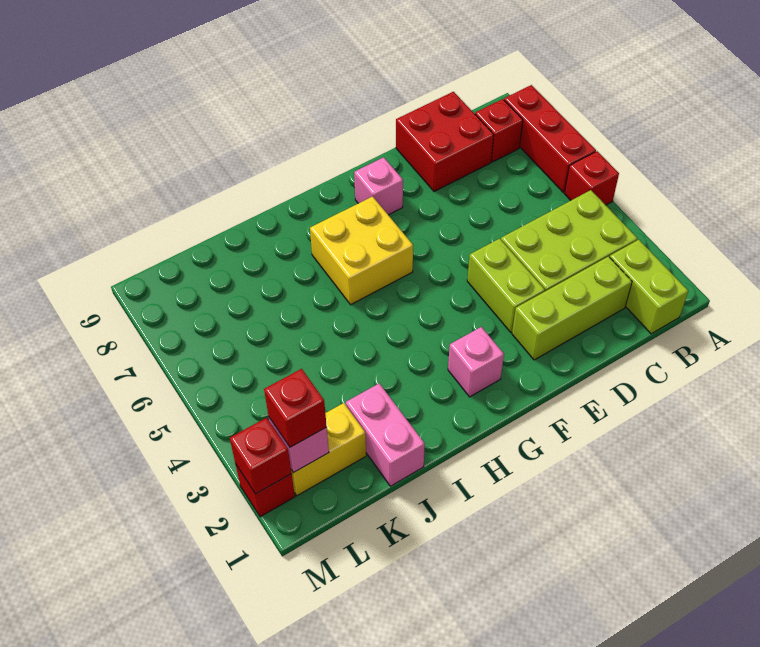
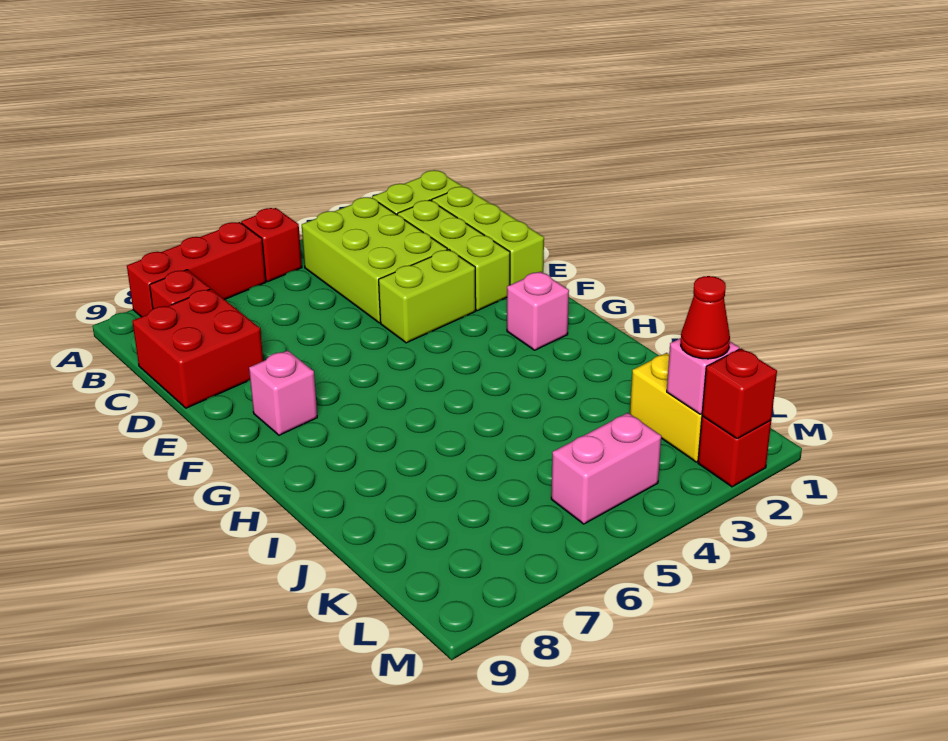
none -> lime 1x3 brick [432,187,544,285]
yellow 2x2 brick [310,197,413,305] -> none
pink 1x2 brick [346,384,425,486] -> pink 1x2 brick moved to [551,413,661,524]
red 1x1 brick [264,369,327,447] -> red 1x1 cone [681,276,730,359]

